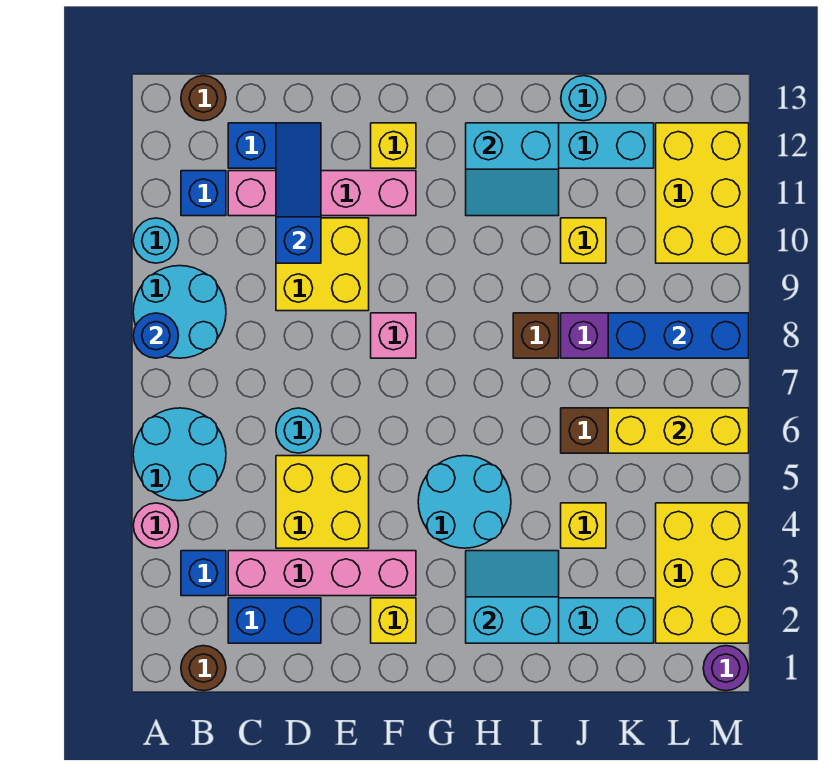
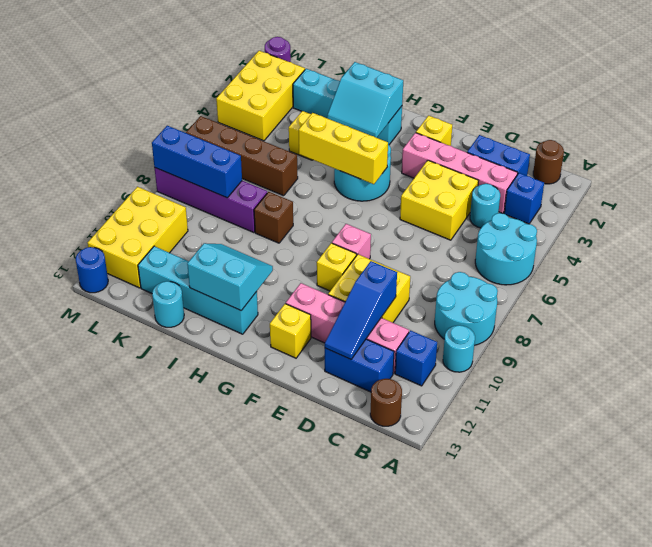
pink 1x1 round brick [133,503,179,548] -> none
blue 1x1 round brick [133,313,179,358] -> blue 1x1 round brick moved to [76,247,108,293]
cyan 1x1 round brick [276,408,321,453] -> cyan 1x1 round brick moved to [470,184,500,228]
yellow 1x1 brick [561,218,606,263] -> yellow 1x1 brick moved to [317,243,356,291]
yellow 1x3 brick [608,408,749,453] -> yellow 1x3 brick moved to [299,113,388,184]

